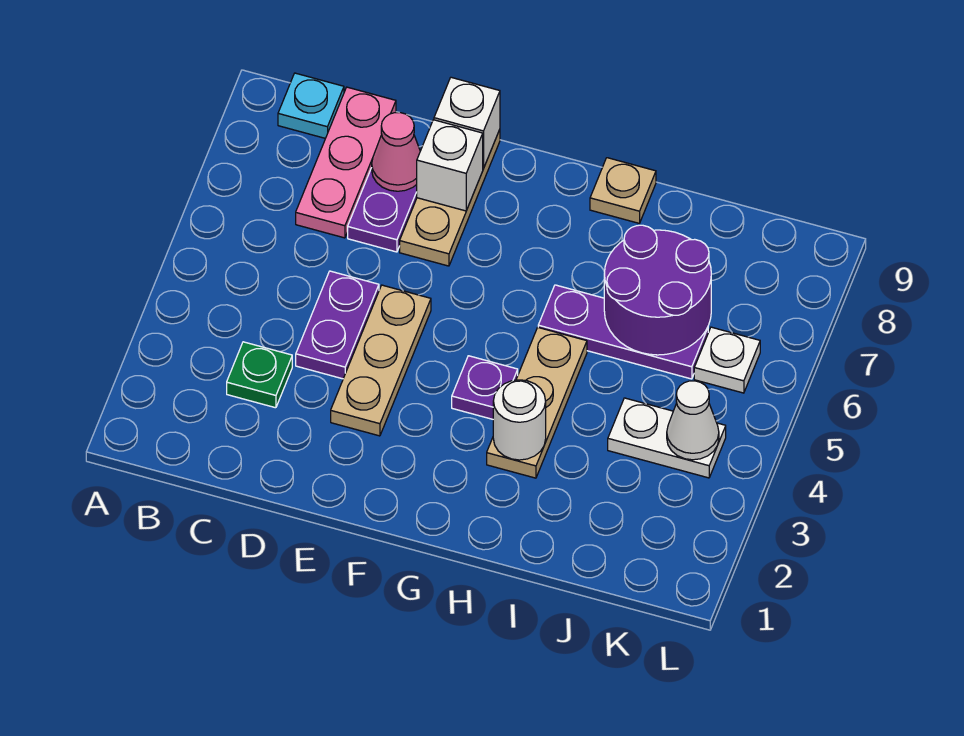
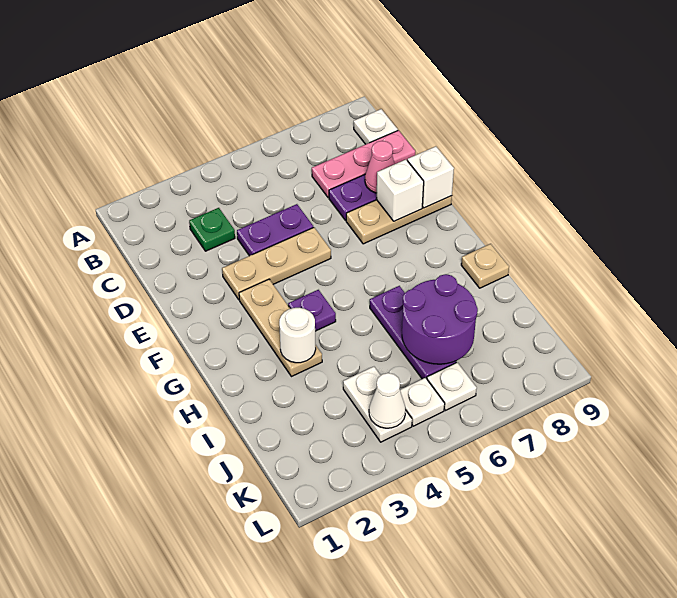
cyan 1x1 plate [278,73,344,138] -> white 1x1 plate [354,109,398,144]
tan 1x3 plate [487,328,587,478] -> tan 1x3 plate turned to [239,279,322,377]
none -> white 1x1 plate [400,378,445,426]

